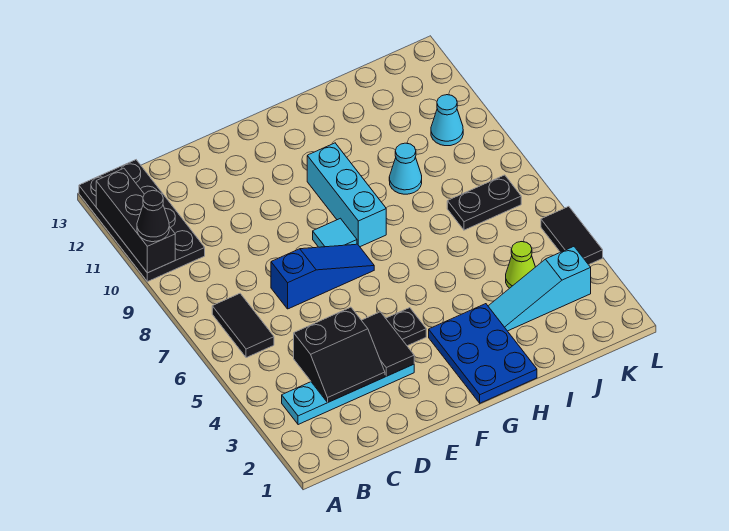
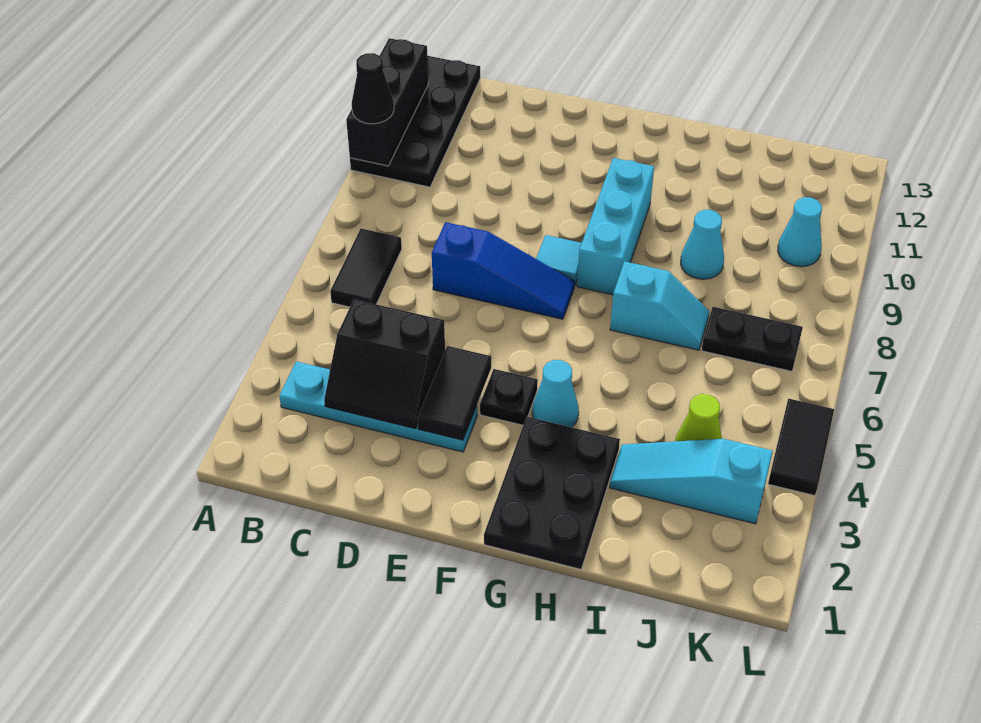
blue 2x3 plate [429,304,537,403] -> black 2x3 plate [484,417,620,569]
none -> cyan 1x1 cone [532,360,579,427]
none -> cyan 1x2 slope [610,261,709,350]

